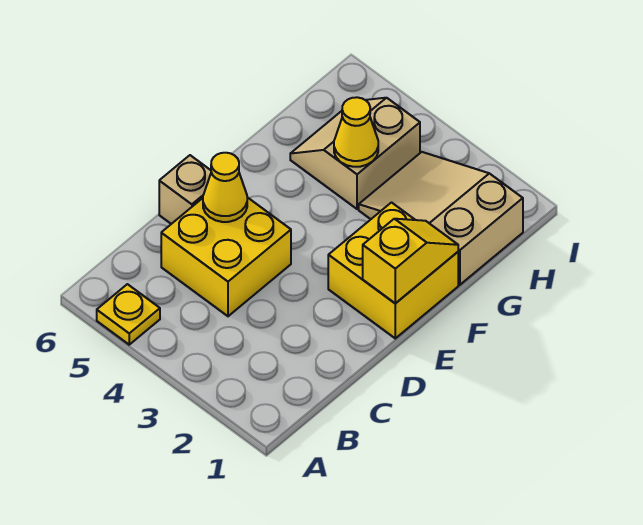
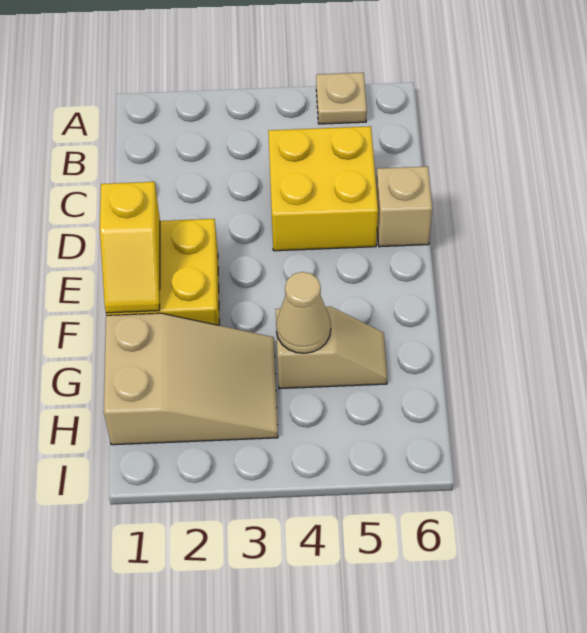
yellow 1x1 plate [97,284,160,345] -> tan 1x1 plate [316,73,367,124]
yellow 1x1 cone [203,153,247,222] -> none
tan 2x2 slope [290,98,420,209] -> tan 1x2 slope [276,306,387,389]
yellow 1x1 cone [334,97,378,167] -> tan 1x1 cone [276,272,331,353]

